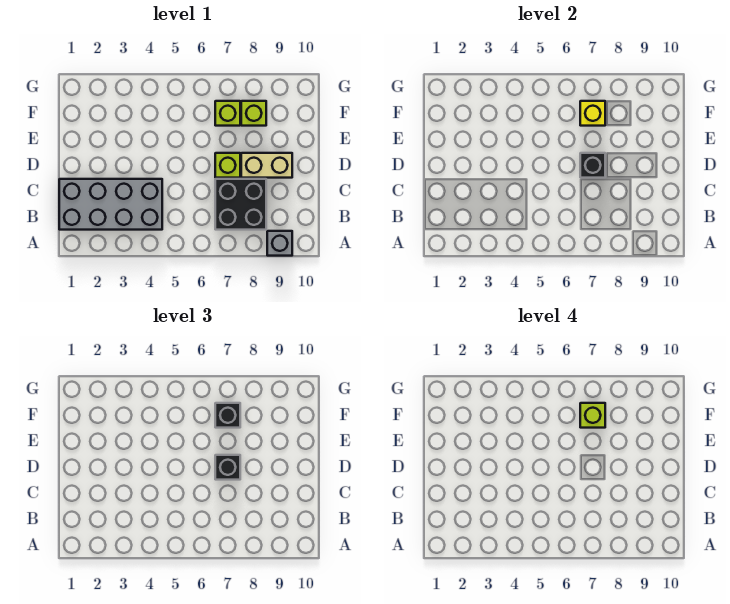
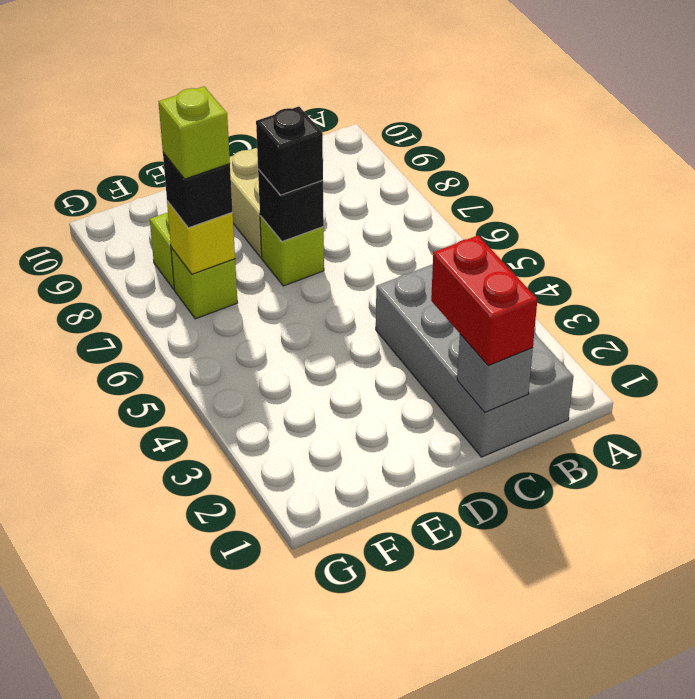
grey 1x1 brick [267,231,292,256] -> grey 1x1 brick moved to [457,334,533,412]
black 2x2 brick [215,179,266,230] -> none
none -> red 1x2 brick [431,236,537,366]

